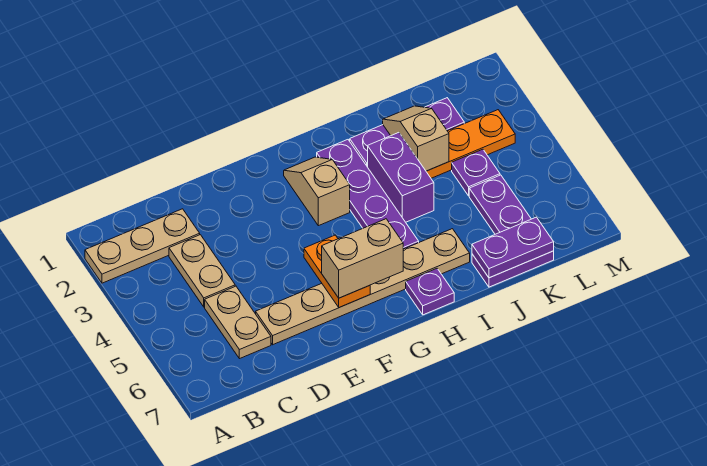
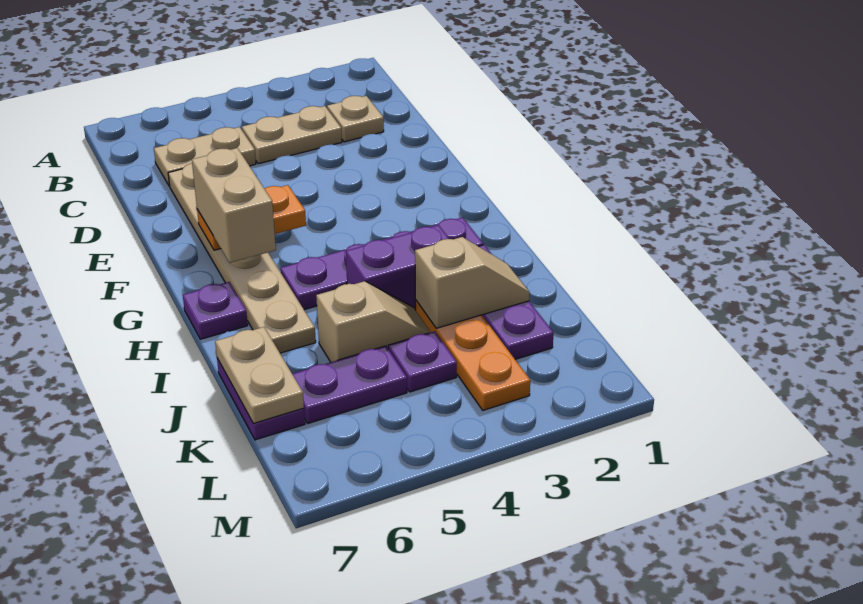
tan 1x3 plate [85,209,200,283] -> tan 1x1 plate [327,96,384,142]
tan 1x2 slope [284,157,350,226] -> tan 1x2 slope moved to [316,281,431,362]
purple 1x2 plate [472,217,554,278] -> tan 1x2 plate [215,327,304,424]

